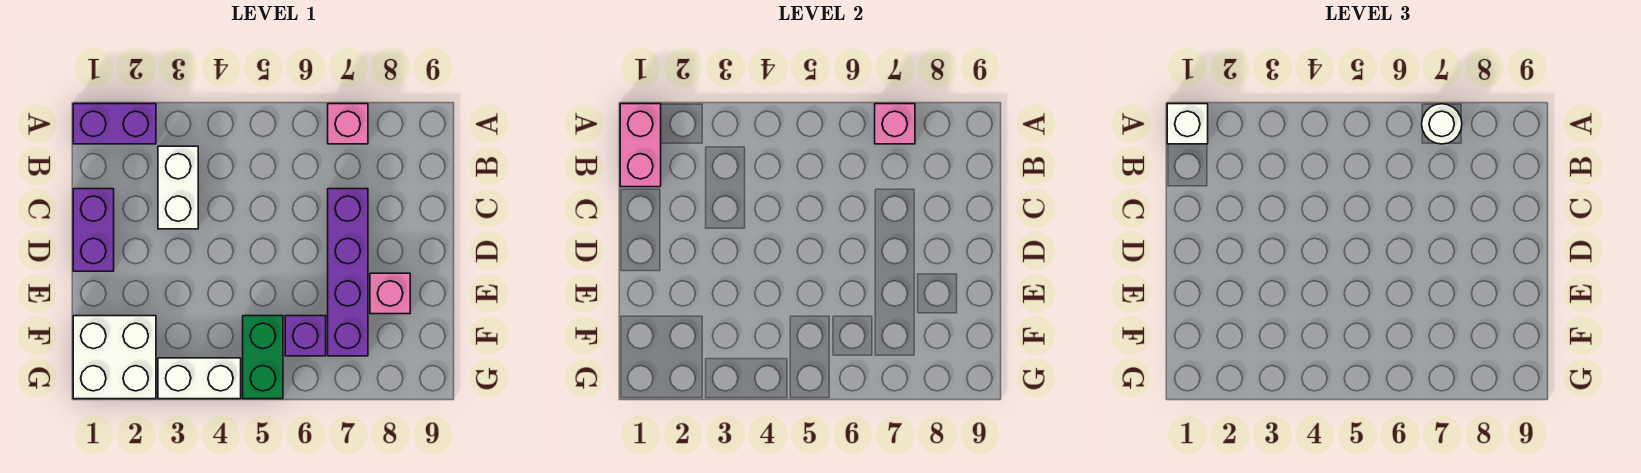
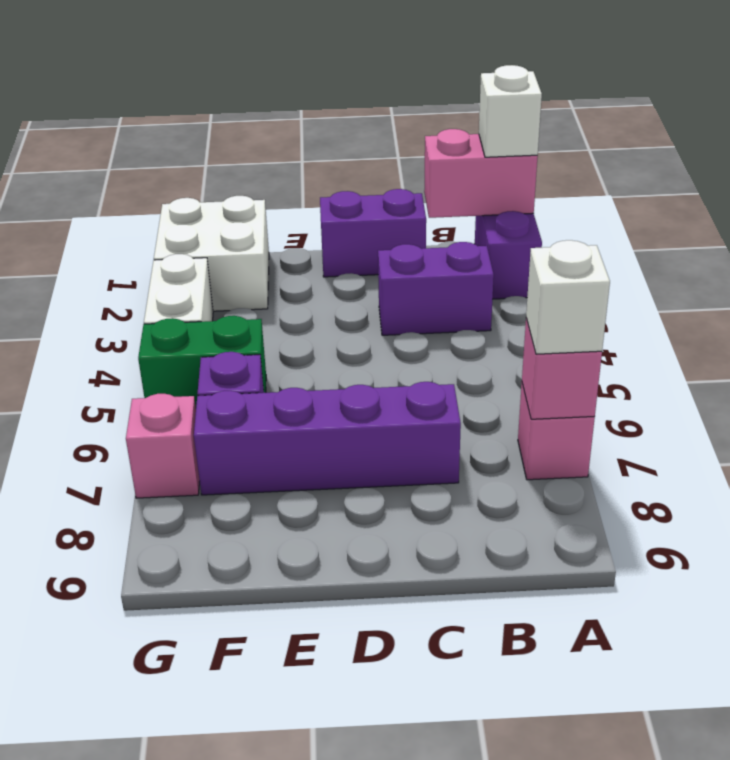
white 1x1 round brick [1422,104,1462,144] -> white 1x1 brick [526,240,610,354]
white 1x2 brick [158,146,198,229] -> purple 1x2 brick [378,242,494,335]
pink 1x1 brick [370,273,410,314] -> pink 1x1 brick moved to [126,394,200,498]

